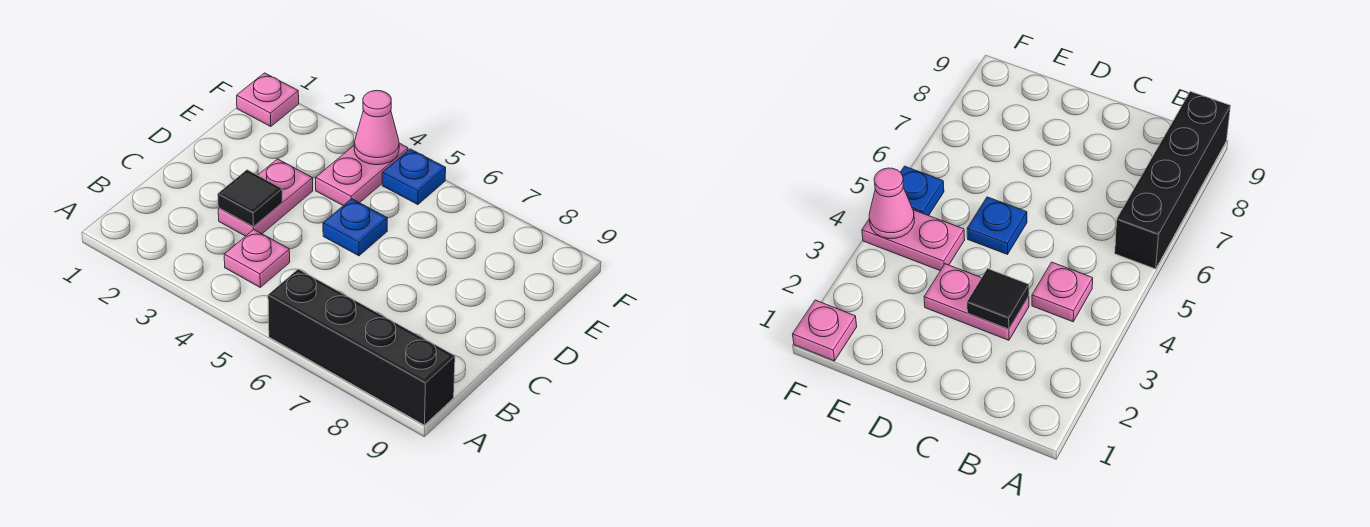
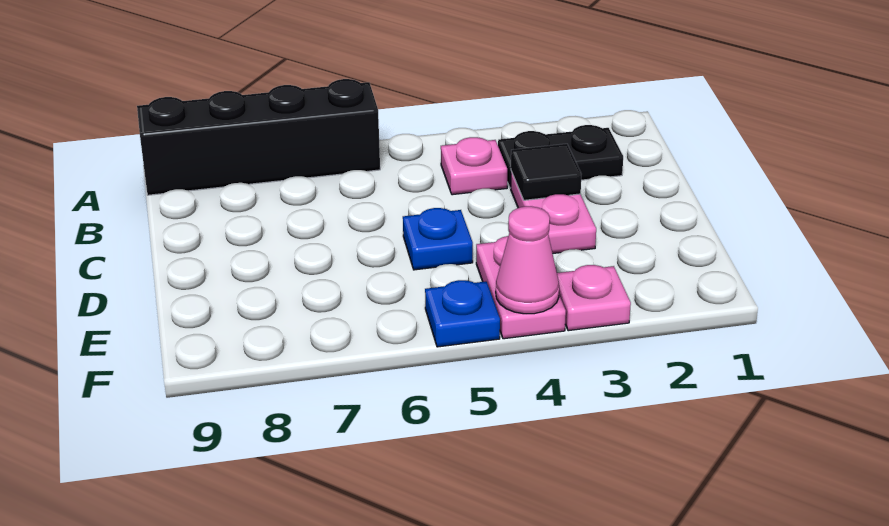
none -> black 1x2 plate [498,125,623,188]
pink 1x1 plate [237,73,299,127] -> pink 1x1 plate moved to [557,265,631,331]

